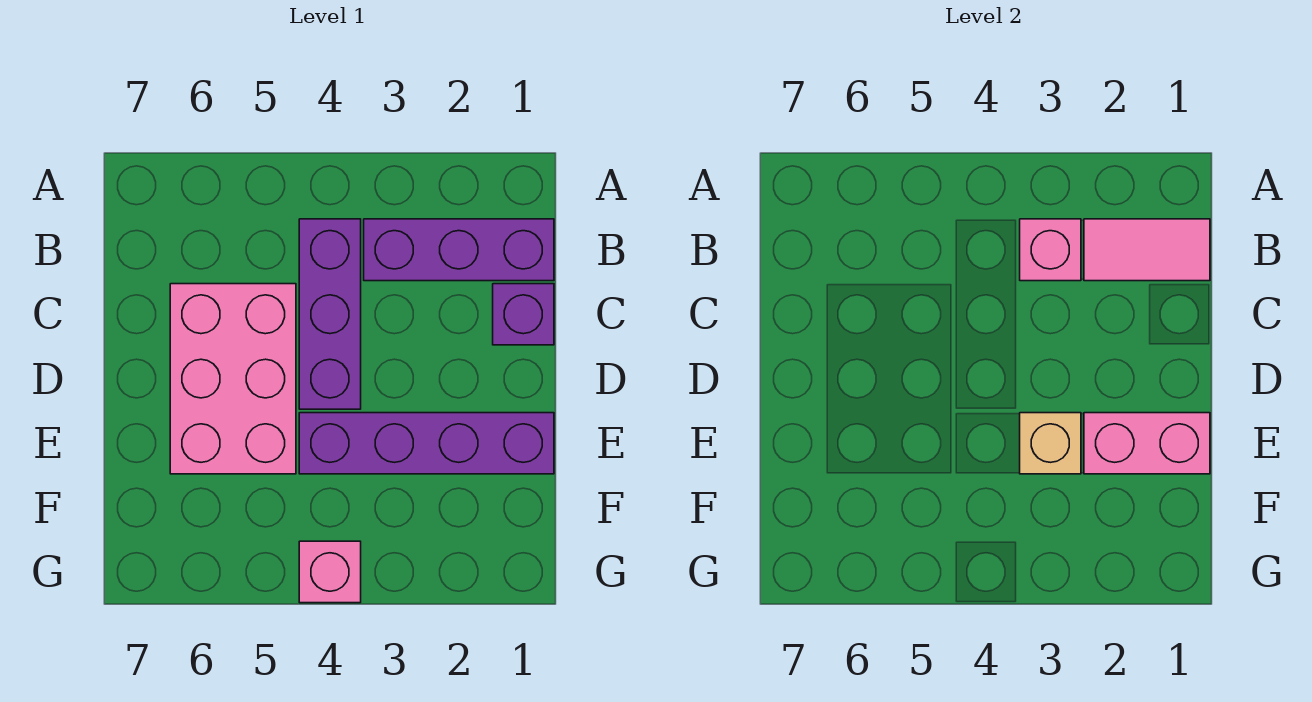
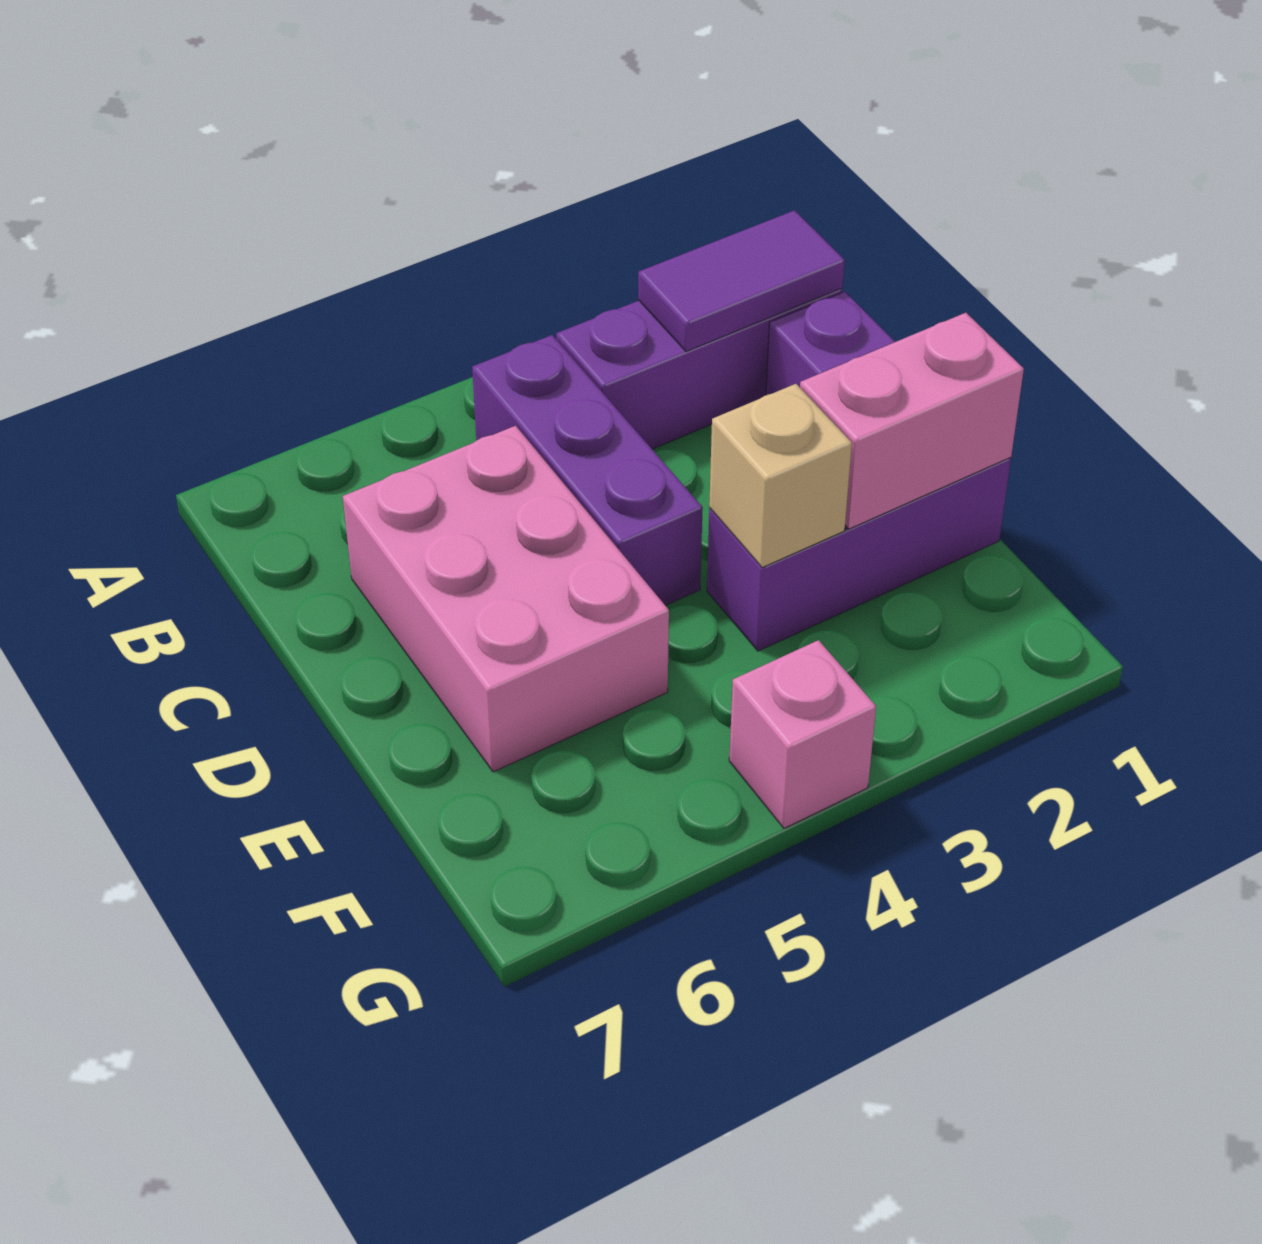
pink 1x2 tile [1084,219,1210,281] -> purple 1x2 tile [638,210,845,351]
pink 1x1 brick [1020,219,1081,281] -> none
purple 1x4 brick [299,413,554,474] -> purple 1x3 brick [707,457,1011,651]

